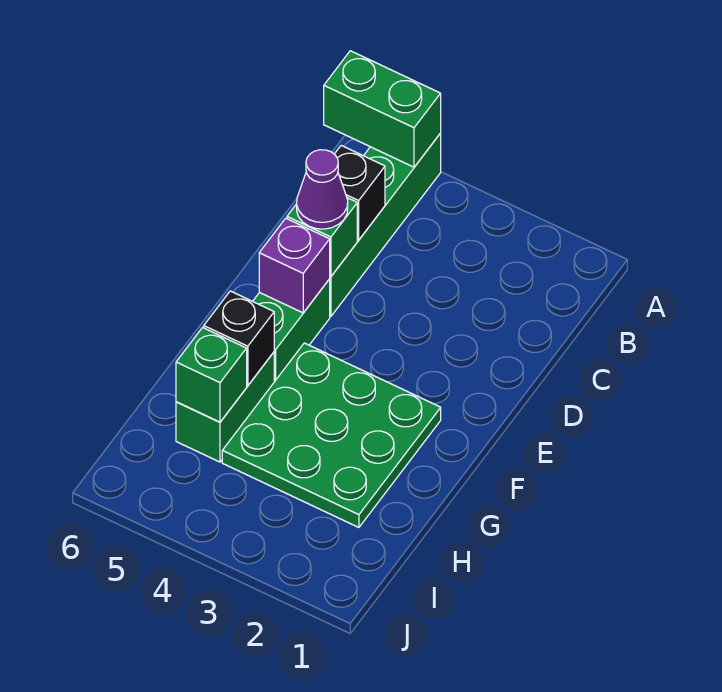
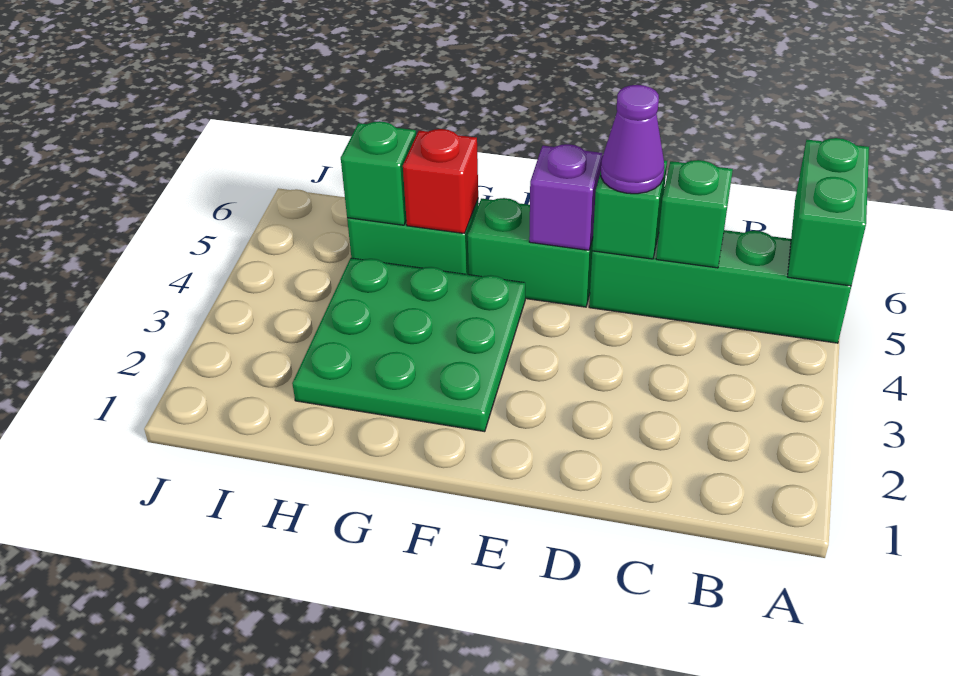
black 1x1 brick [335,145,385,240] -> green 1x1 brick [656,160,733,268]
black 1x1 brick [204,291,274,386] -> red 1x1 brick [403,129,478,234]

